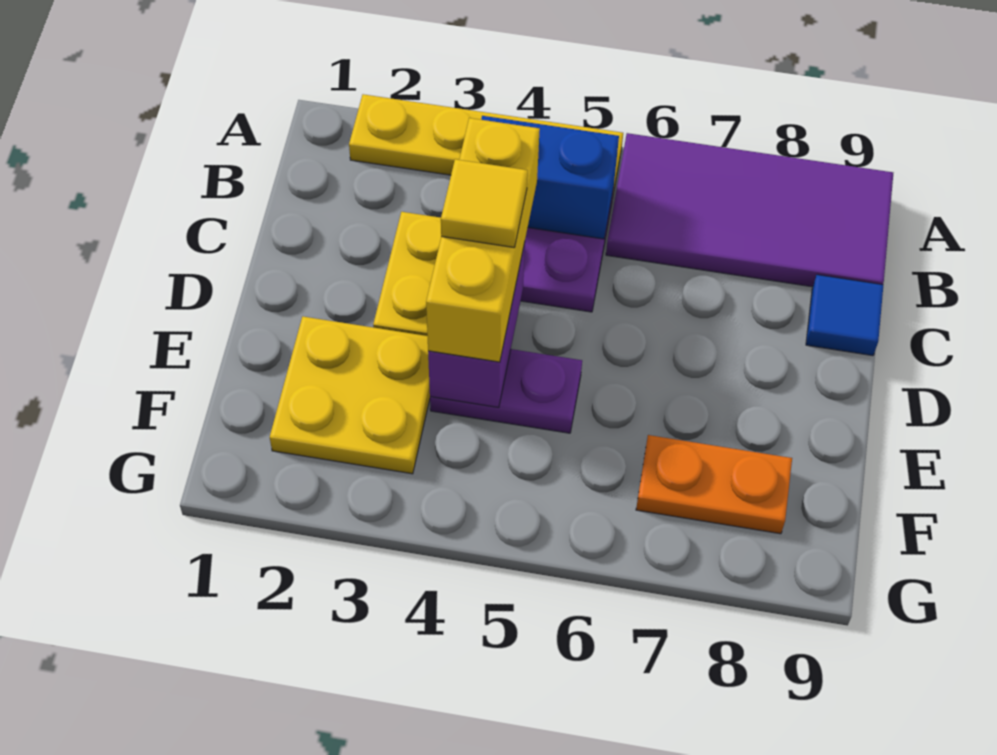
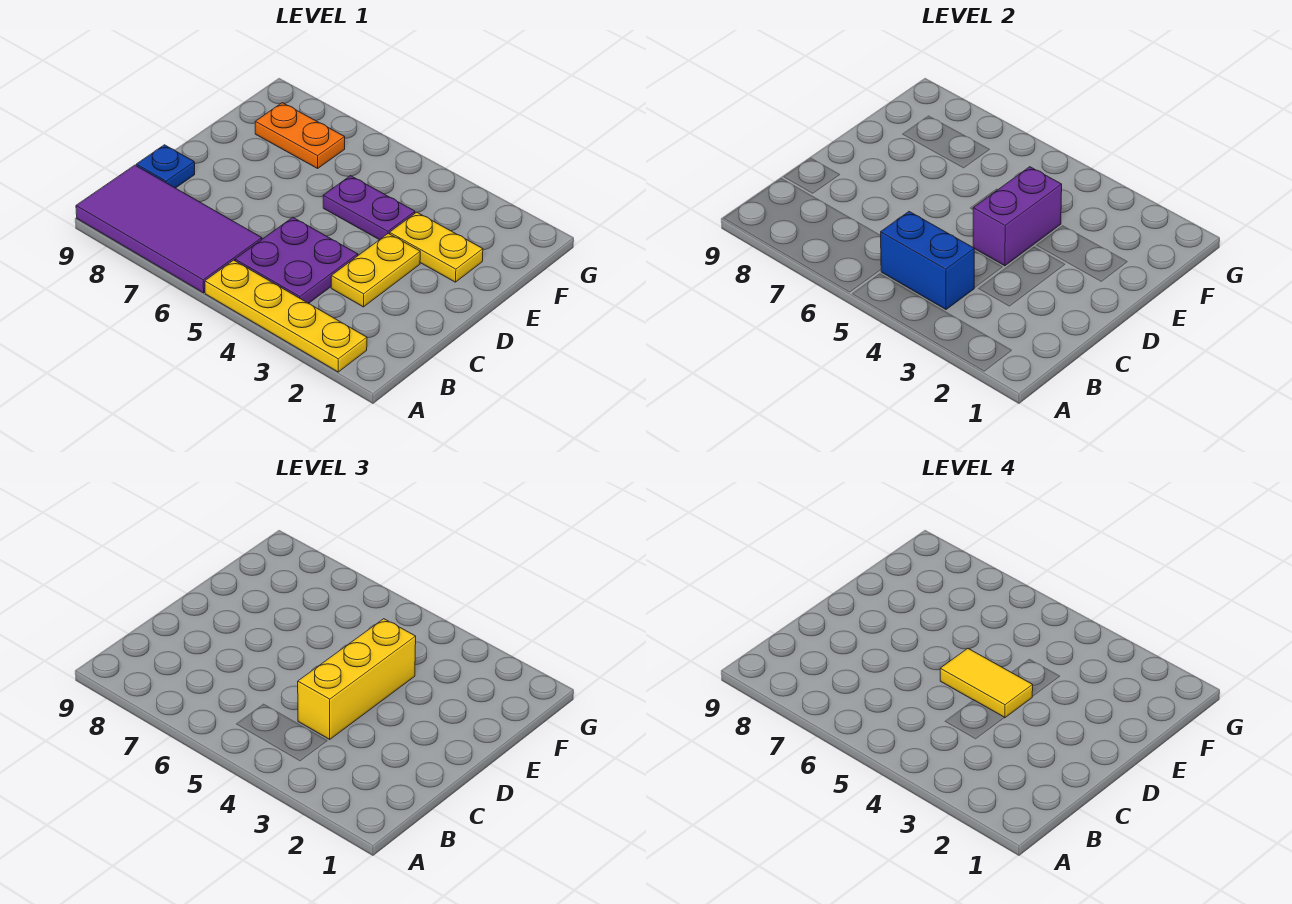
blue 1x1 tile [806,275,883,356] -> blue 1x1 plate [136,145,195,188]
yellow 1x1 tile [441,159,528,248] -> yellow 1x2 tile [940,649,1033,718]
yellow 2x2 plate [270,316,430,474] -> yellow 1x2 plate [390,212,483,282]

